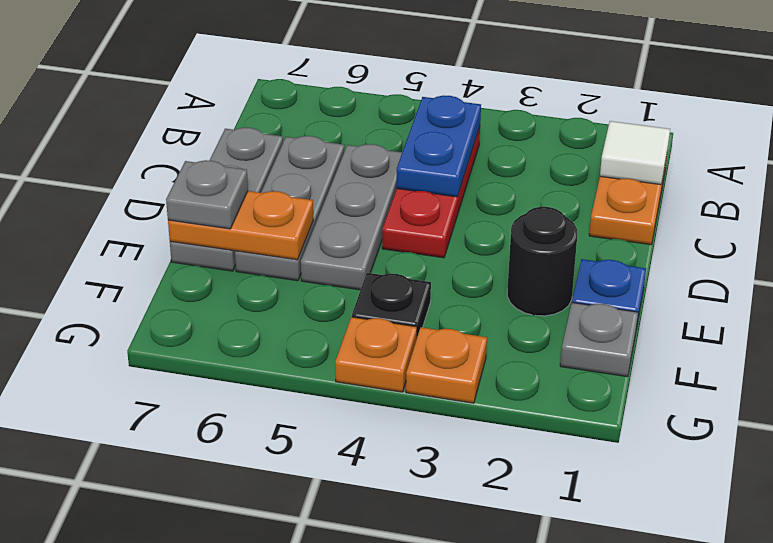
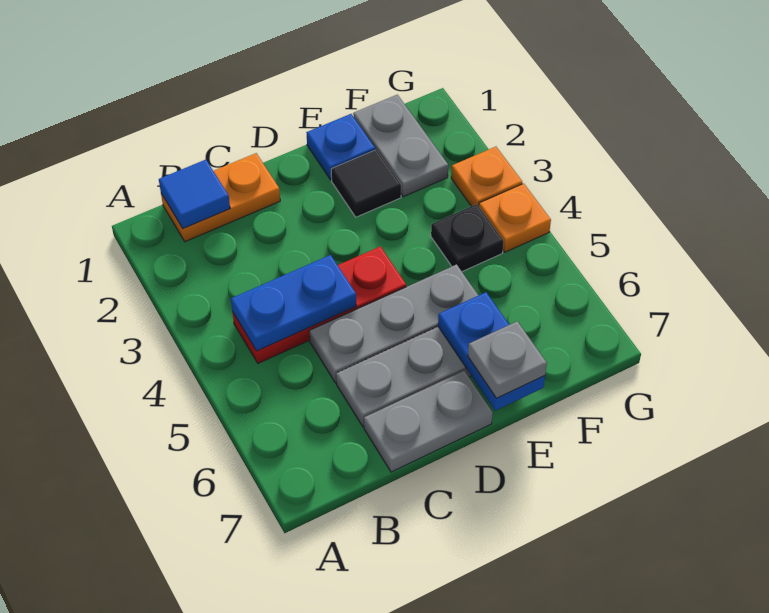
white 1x1 tile [600,121,670,185] -> blue 1x1 tile [159,160,230,229]
grey 1x3 plate [170,128,283,271] -> grey 1x2 plate [364,371,493,472]
black 1x1 round brick [507,207,577,316] -> black 1x1 tile [331,150,401,217]
orange 1x2 plate [168,191,313,260] -> blue 1x2 plate [438,292,545,410]
grey 1x1 plate [560,303,638,377] -> grey 1x2 plate [353,95,448,197]

